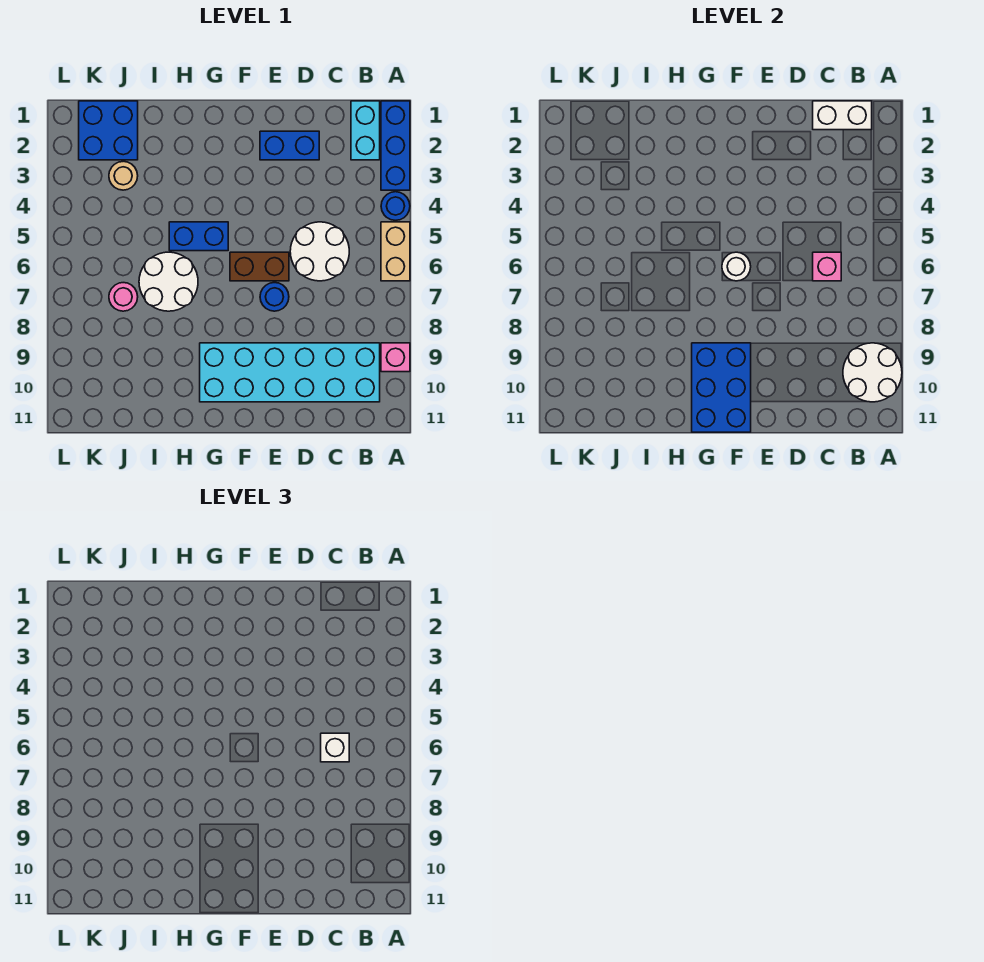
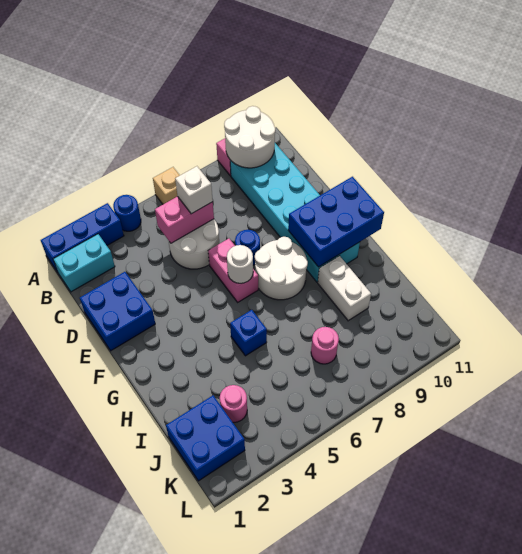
tan 1x2 brick [381,222,410,281] -> tan 1x1 brick [153,167,180,204]
white 1x2 brick [813,101,872,130] -> white 1x2 brick moved to [318,256,371,321]
pink 1x1 brick [813,252,841,281] -> pink 1x2 brick [155,196,214,243]
blue 1x2 brick [260,131,319,160] -> blue 2x2 brick [80,272,155,351]
brown 1x2 brick [230,252,289,281] -> pink 1x2 brick [208,239,258,302]
blue 1x2 brick [169,222,228,251] -> blue 1x1 brick [230,310,267,356]
white 2x2 round brick [139,252,198,311] -> white 2x2 round brick moved to [255,237,308,300]
tan 1x1 round brick [109,161,138,190] -> pink 1x1 round brick [220,385,247,422]

